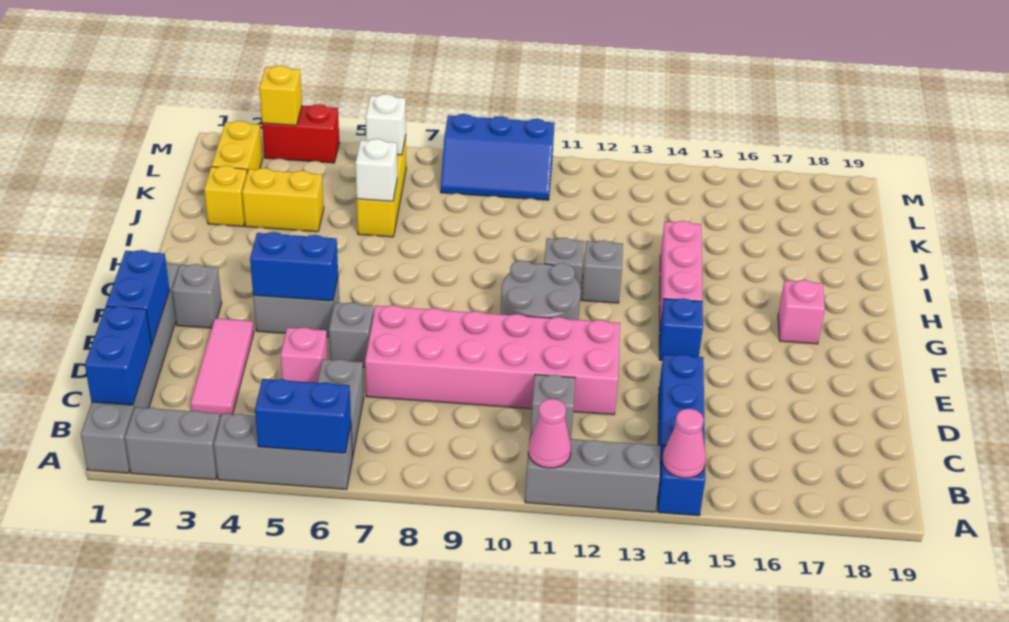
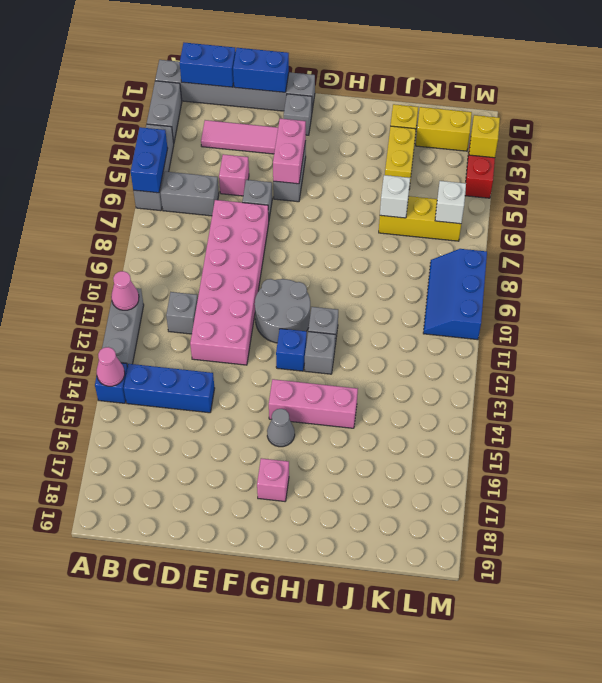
blue 1x2 brick [250,232,338,301] -> pink 1x2 brick [273,119,306,184]
blue 1x1 brick [659,298,703,360] -> blue 1x1 brick moved to [276,329,307,371]
none -> grey 1x1 cone [267,409,295,447]

